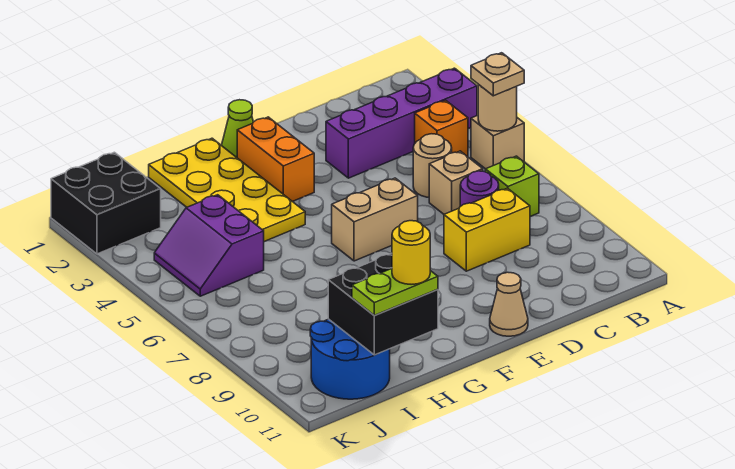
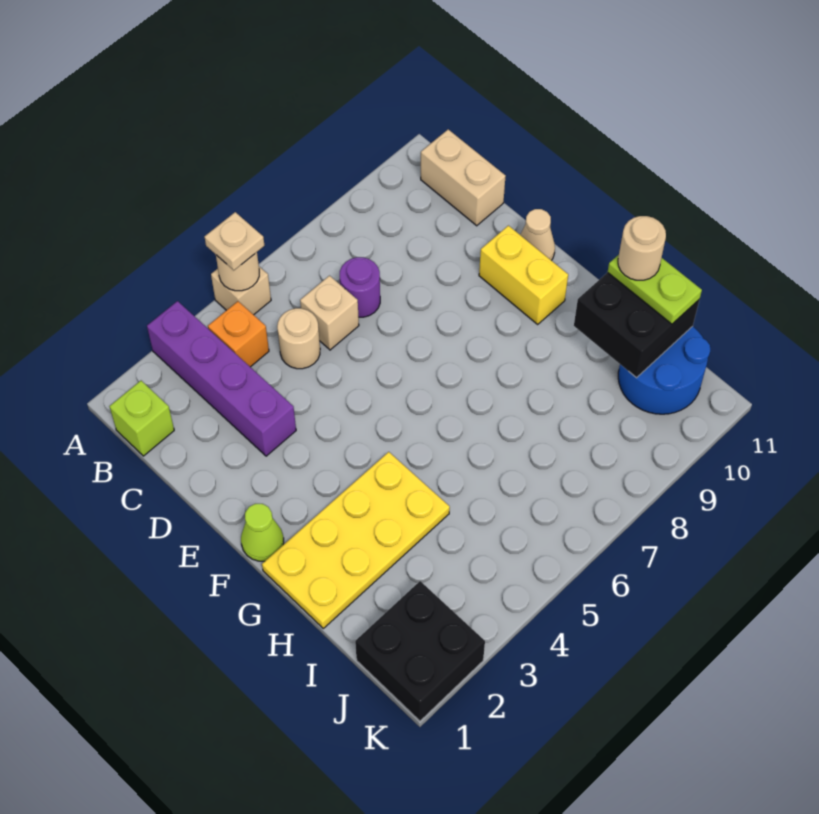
lime 1x1 brick [485,156,539,217] -> lime 1x1 brick moved to [110,381,174,456]
yellow 1x2 brick [444,188,530,271] -> yellow 1x2 brick moved to [479,226,568,324]
tan 1x2 brick [332,178,418,261] -> tan 1x2 brick moved to [421,129,506,226]
orange 1x2 brick [237,117,314,202] -> none
yellow 1x1 round brick [392,221,430,284] -> tan 1x1 round brick [618,216,666,280]
purple 2x2 slope [154,195,264,296] -> none

